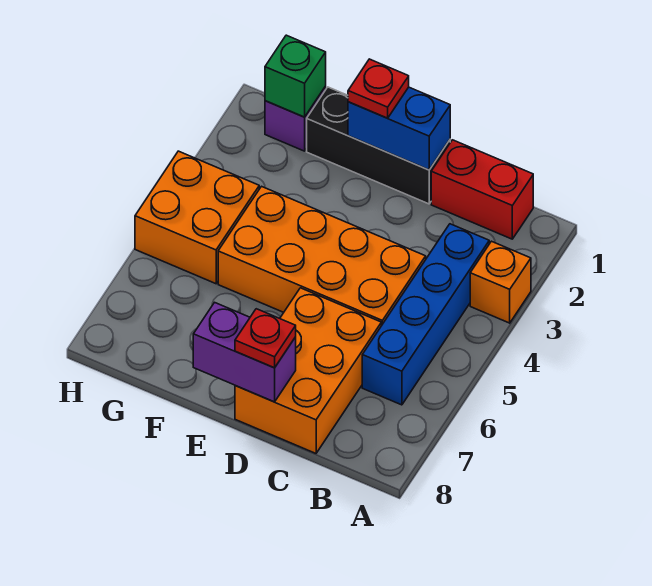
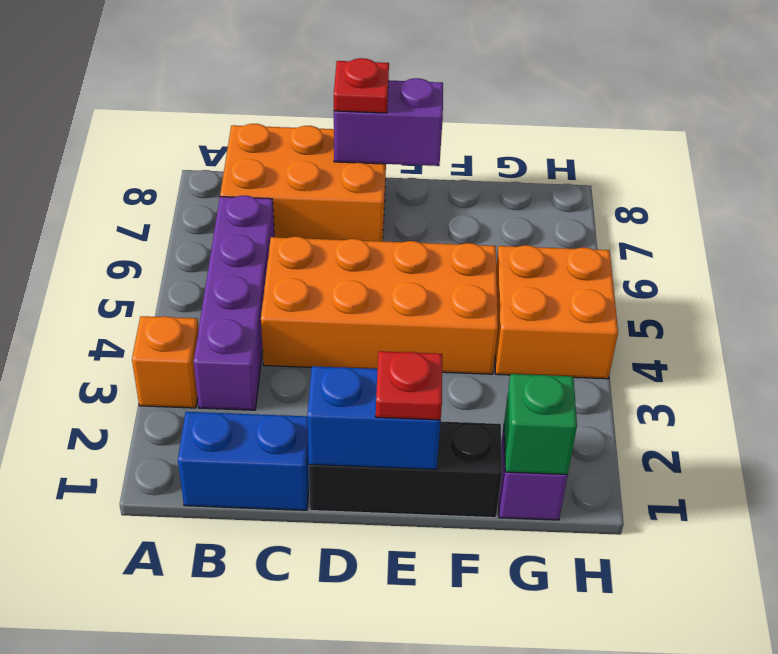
red 1x2 brick [431,140,533,239] -> blue 1x2 brick [178,412,309,510]
blue 1x4 brick [362,224,489,405] -> purple 1x4 brick [194,196,274,410]
orange 2x3 brick [235,288,381,453] -> orange 2x3 brick turned to [220,124,386,241]

